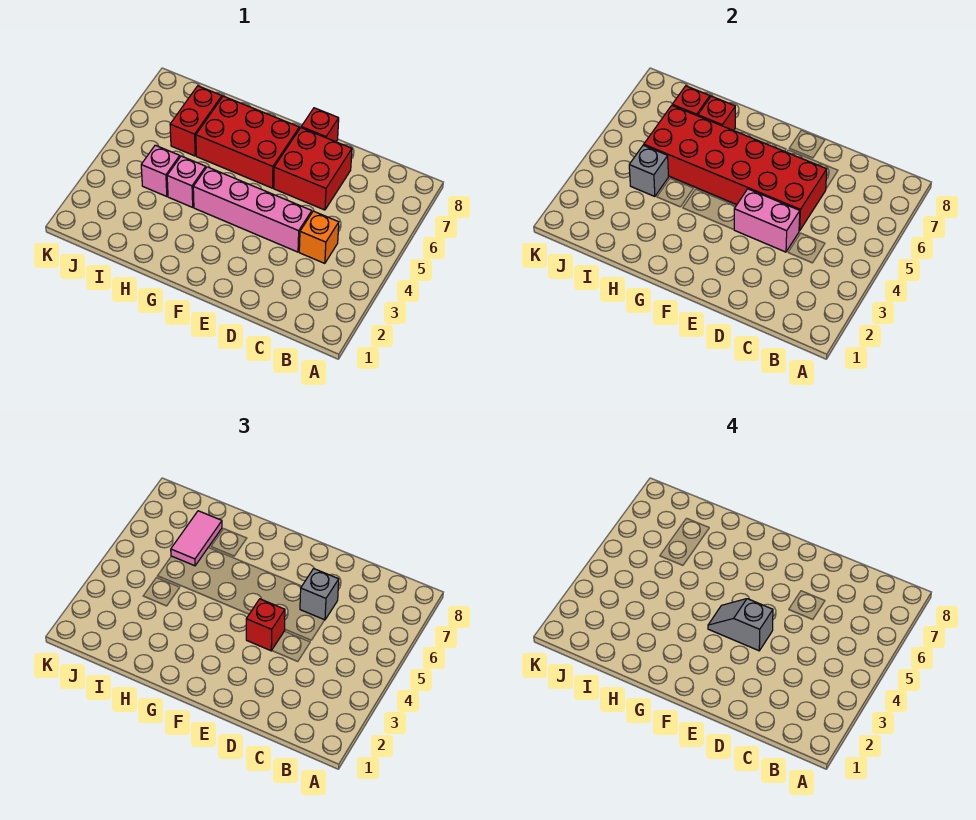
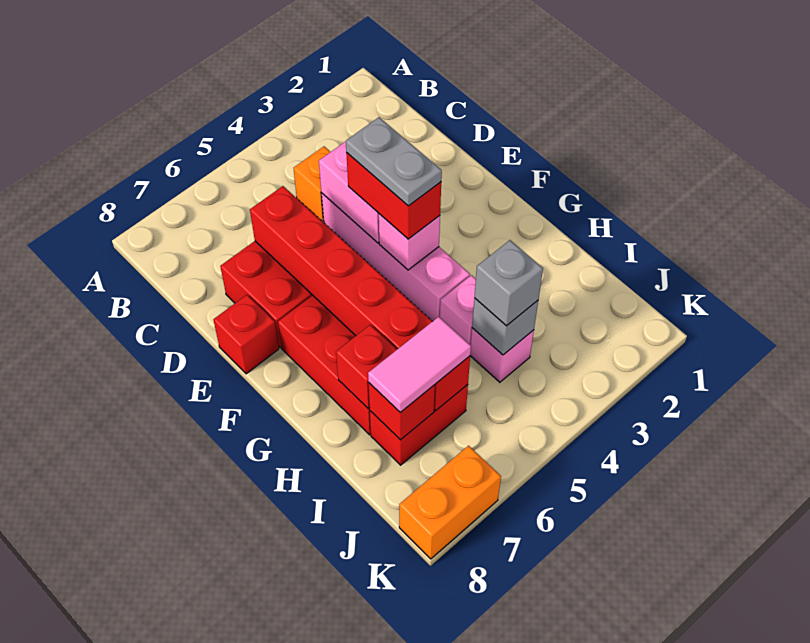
red 2x6 brick [644,106,827,231] -> red 1x6 brick [250,186,470,411]
grey 1x1 brick [300,569,339,620] -> grey 1x1 brick moved to [474,240,543,326]
red 1x1 brick [246,599,285,651] -> red 1x2 brick [346,153,441,239]
grey 1x2 slope [708,599,773,651] -> grey 1x2 plate [346,117,442,206]
none -> pink 1x1 brick [379,214,440,270]
none -> orange 1x2 brick [399,446,501,559]

